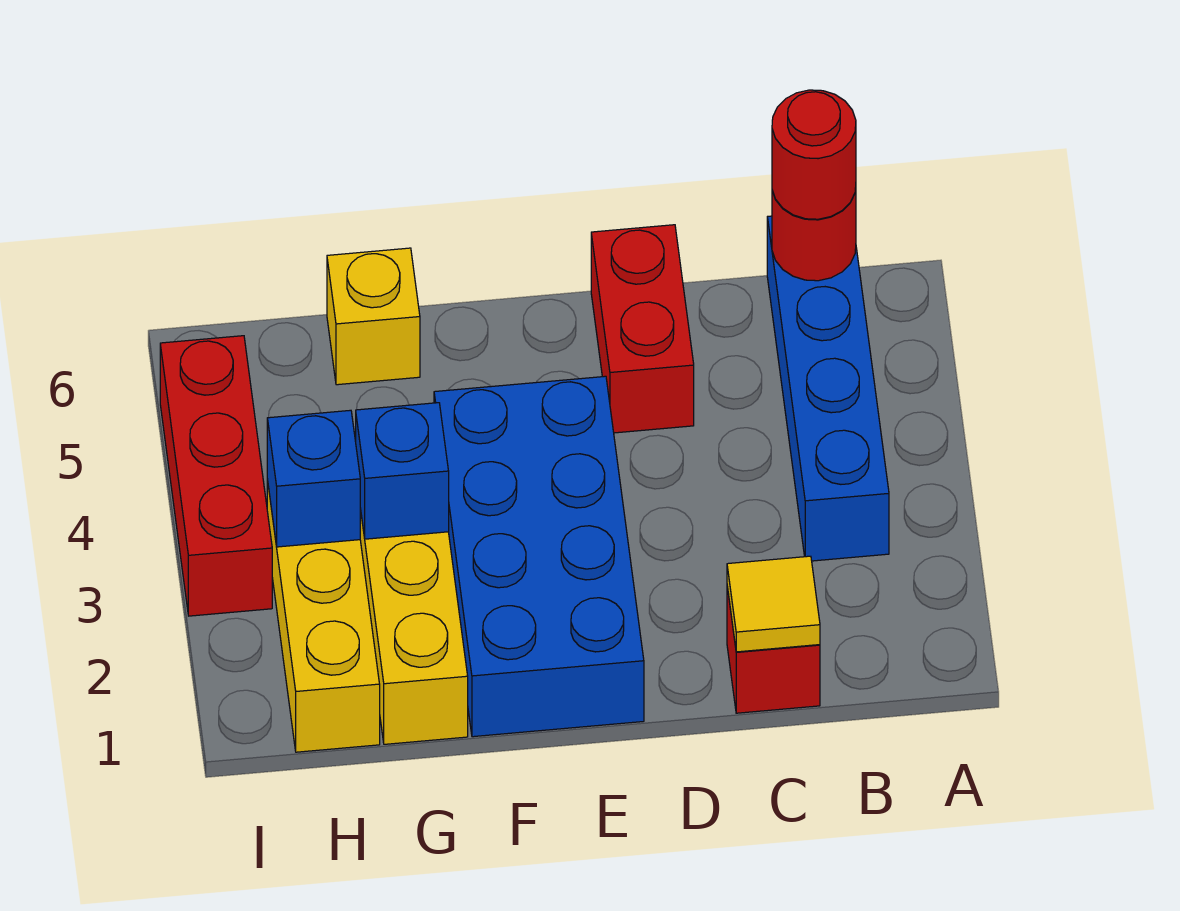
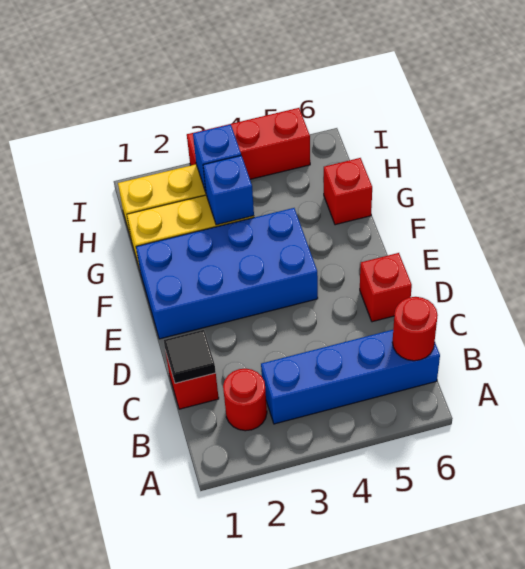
red 1x1 round brick [772,90,856,219] -> red 1x1 round brick moved to [223,369,267,431]
yellow 1x1 tile [727,556,820,652] -> black 1x1 tile [164,330,216,383]
red 1x2 brick [591,225,694,433] -> red 1x1 brick [360,253,412,322]
yellow 1x1 brick [327,248,420,385] -> red 1x1 brick [324,158,372,225]

